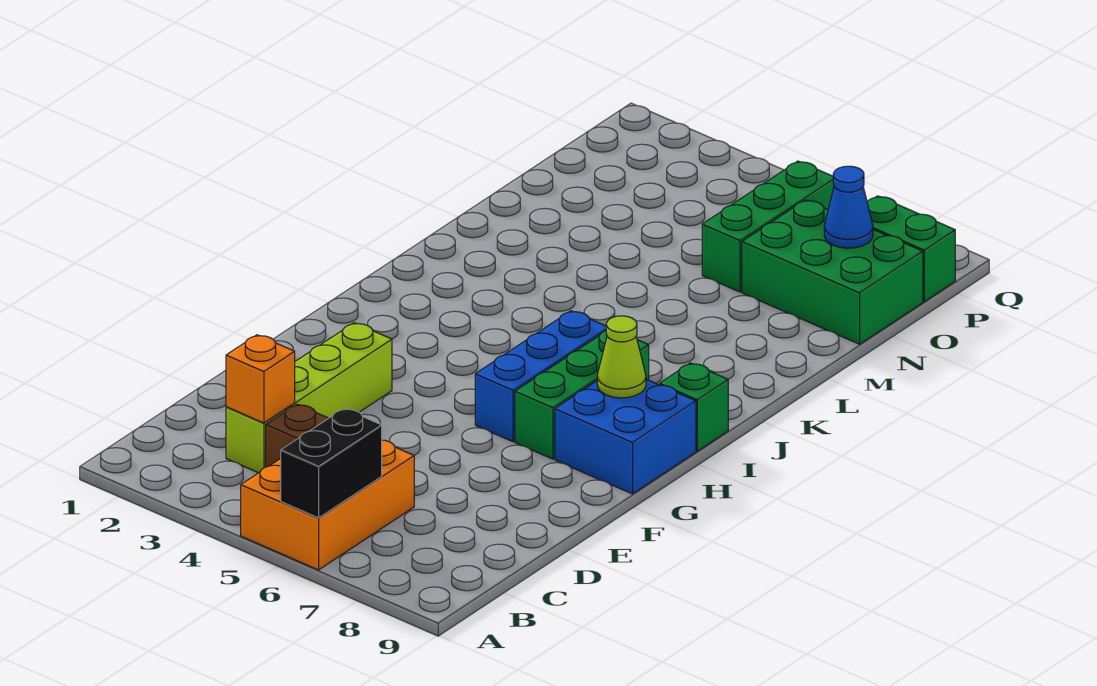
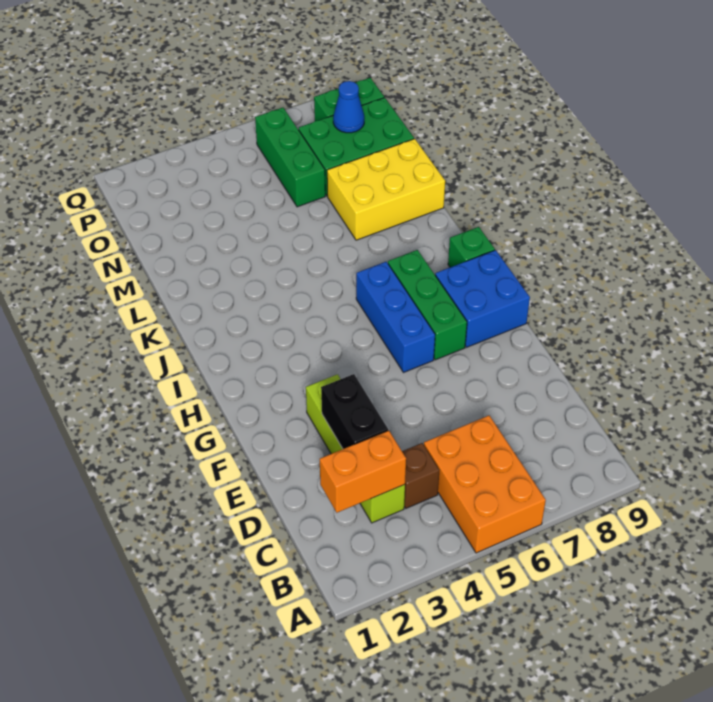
black 1x2 brick [281,409,382,518] -> black 1x2 brick moved to [321,374,388,449]
orange 1x1 brick [226,335,295,423] -> orange 1x2 brick [320,430,406,513]
lime 1x1 cone [597,316,646,398] -> none
none -> yellow 2x3 brick [327,139,445,240]

